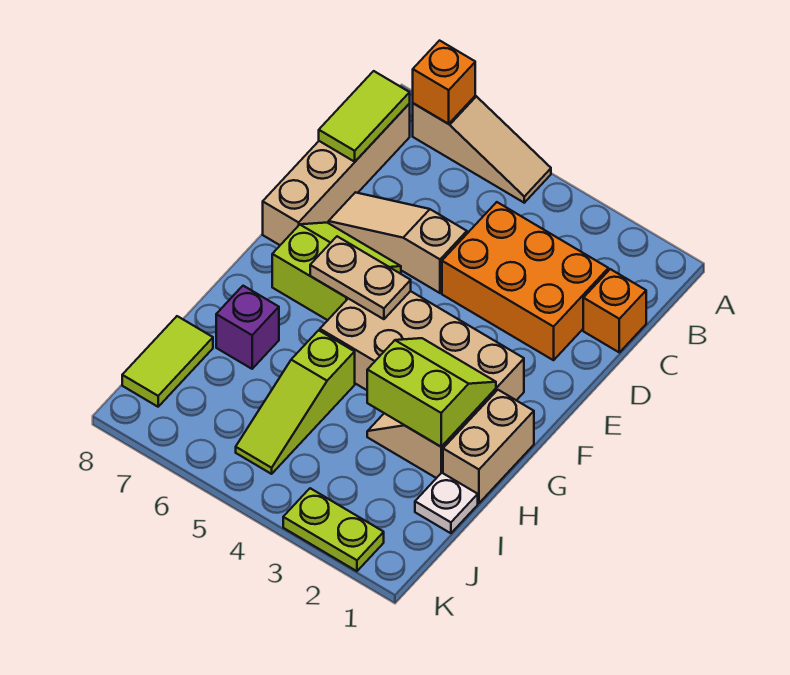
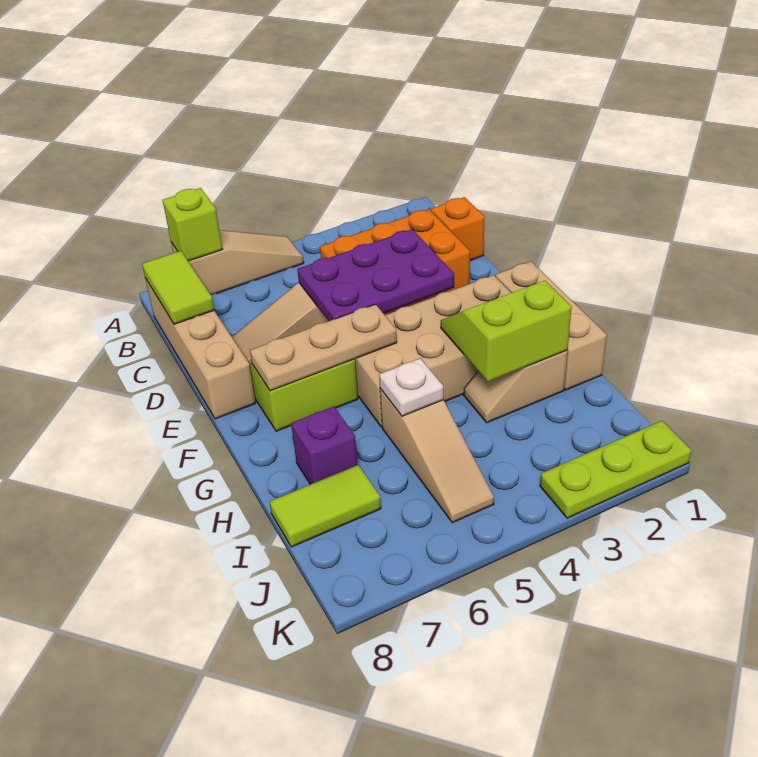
orange 1x1 brick [413,41,475,124] -> lime 1x1 brick [163,188,222,261]
none -> purple 2x3 plate [297,229,454,321]
tan 1x2 plate [310,236,411,319] -> tan 1x3 plate [250,304,397,391]
tan 1x2 brick [443,390,534,503] -> tan 1x3 brick [495,261,607,390]
lime 1x3 slope [236,330,355,474] -> tan 1x3 slope [380,389,494,523]
white 1x1 plate [415,473,478,533] -> white 1x1 plate moved to [379,358,443,416]
lime 1x2 tile [122,316,213,407] -> lime 1x2 tile turned to [270,465,381,547]
lime 1x2 plate [283,488,384,571] -> lime 1x3 plate [540,421,691,518]

